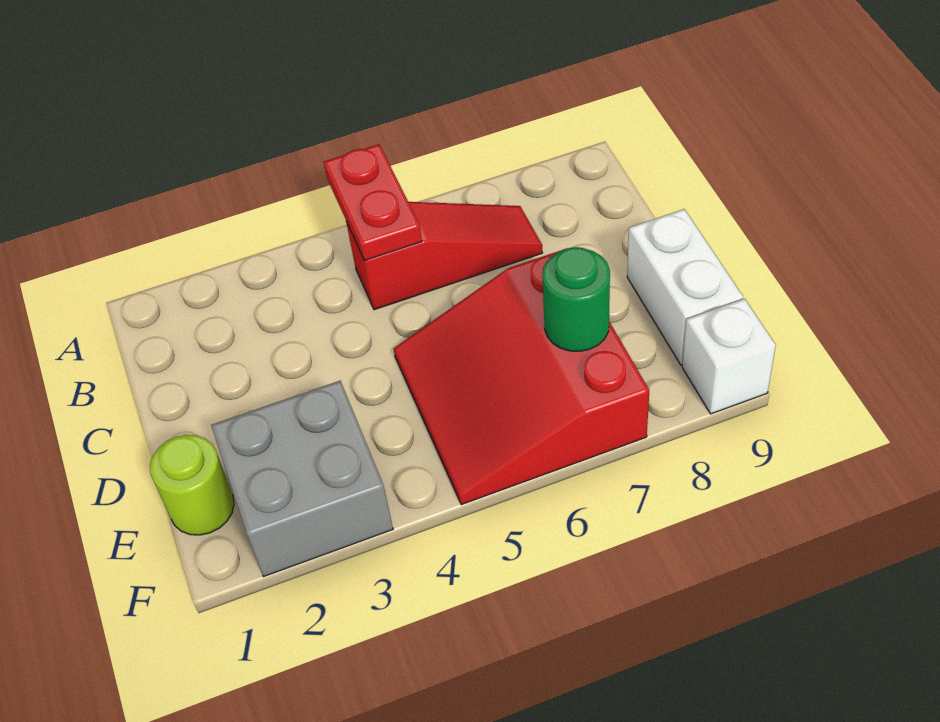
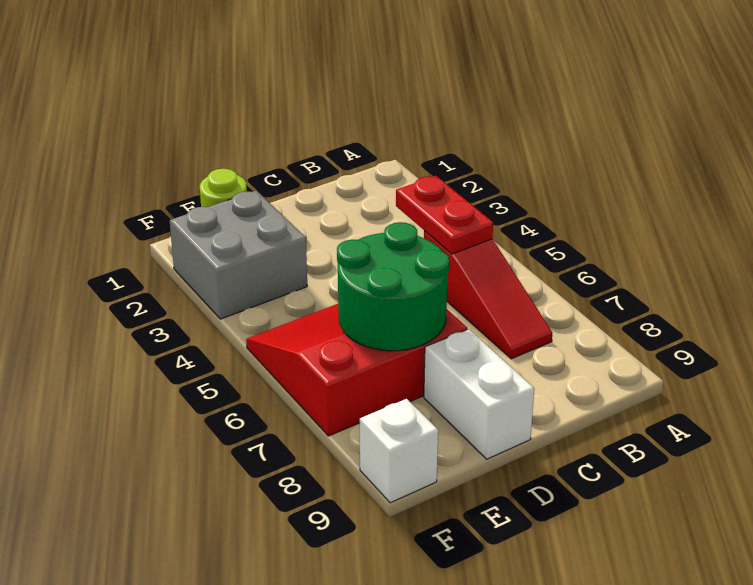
red 1x2 plate [324,144,422,261] -> red 1x2 plate turned to [396,176,493,254]
white 1x2 brick [627,209,743,365] -> white 1x2 brick turned to [424,329,534,459]
green 1x1 round brick [542,247,610,351] -> green 2x2 round brick [337,222,449,351]

